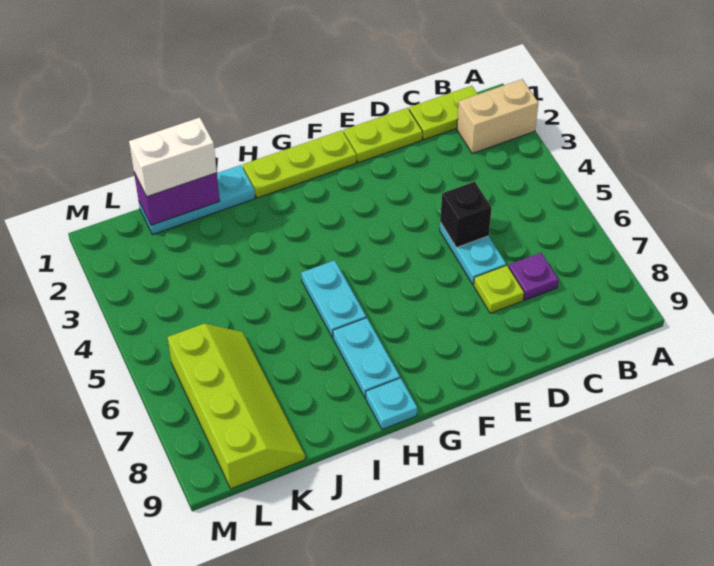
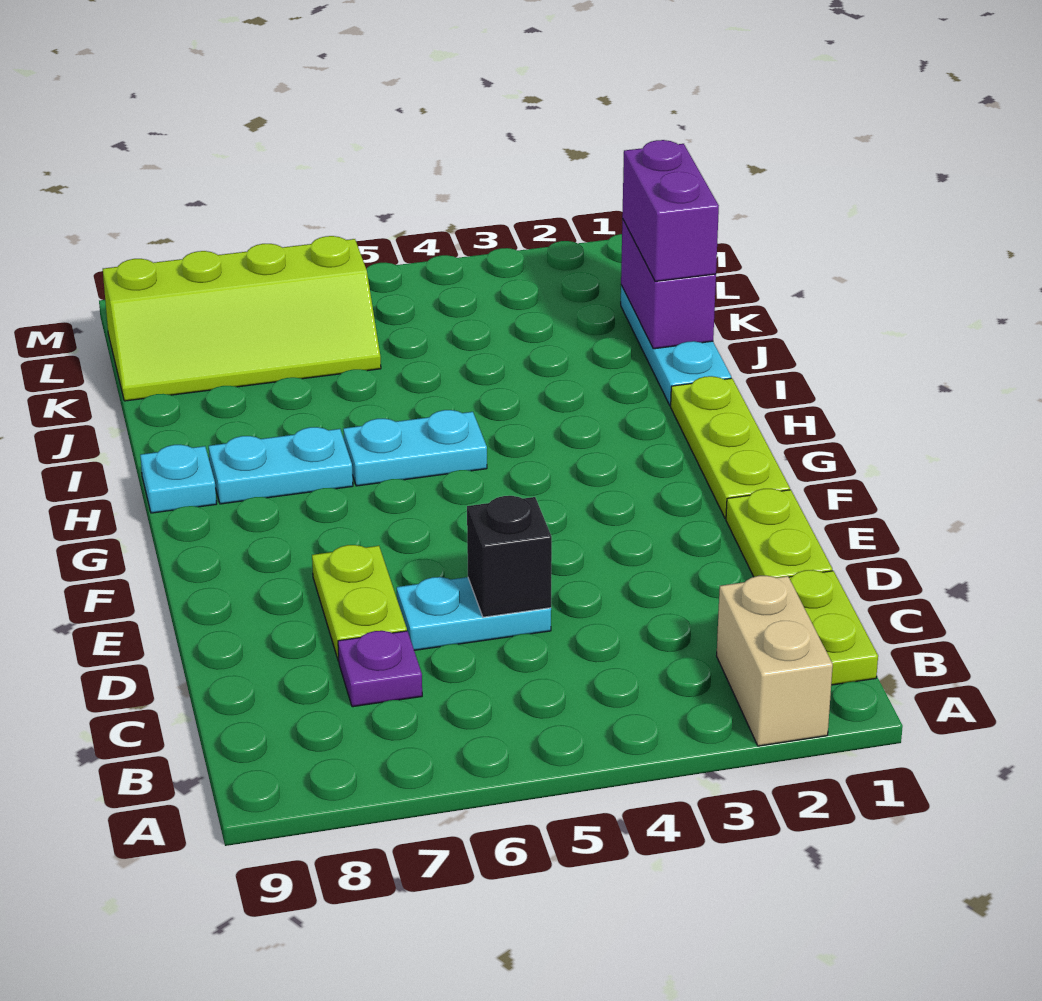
lime 1x1 plate [474,265,524,313] -> lime 1x2 plate [312,545,407,661]
white 1x2 brick [129,118,217,197] -> purple 1x2 brick [622,140,719,281]

